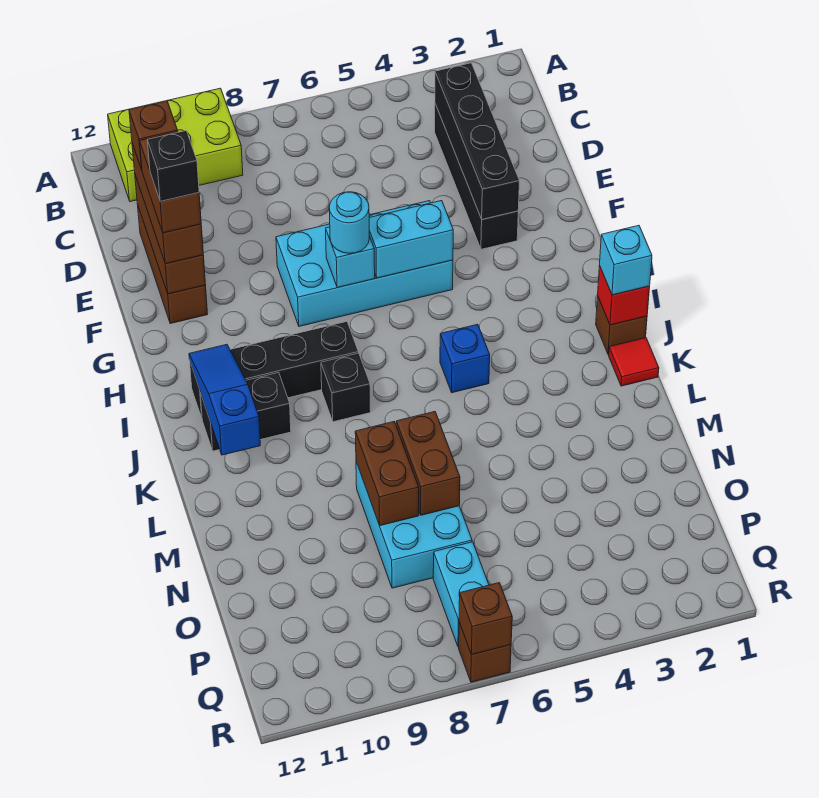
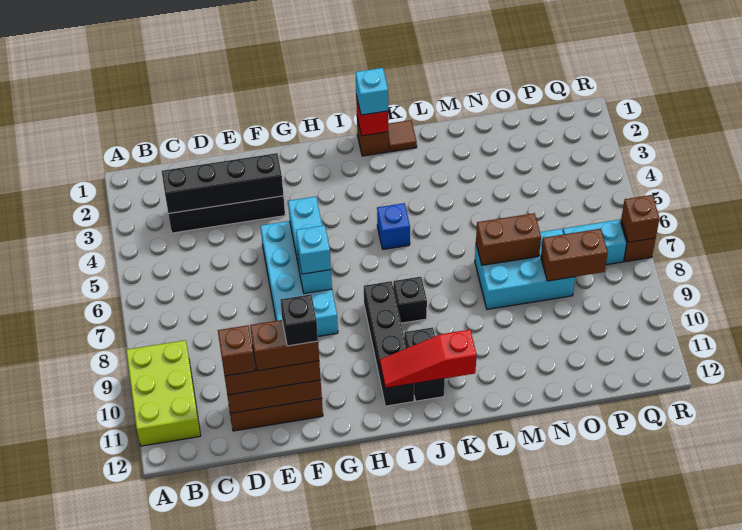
cyan 1x1 round brick [329,192,369,253] -> cyan 1x1 brick [296,225,331,274]
blue 1x3 slope [189,344,260,455] -> red 1x3 slope [380,330,477,388]
red 1x1 tile [609,338,659,386] -> brown 1x1 tile [388,120,417,152]
brown 1x2 brick [355,422,419,526] -> brown 1x2 brick moved to [541,229,608,281]

